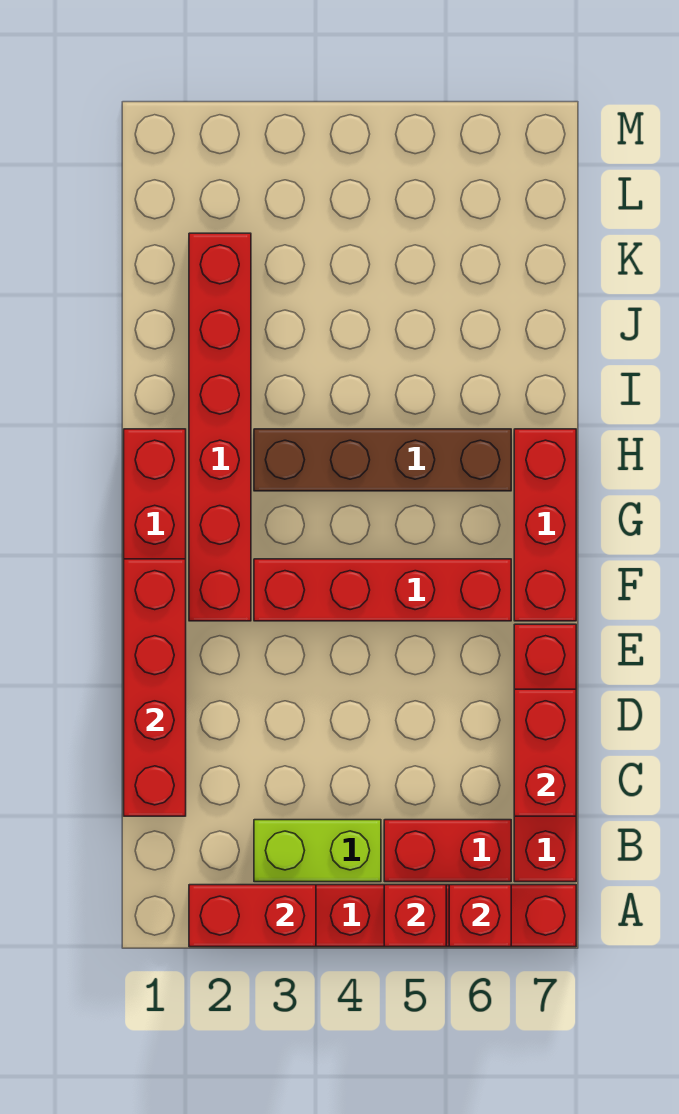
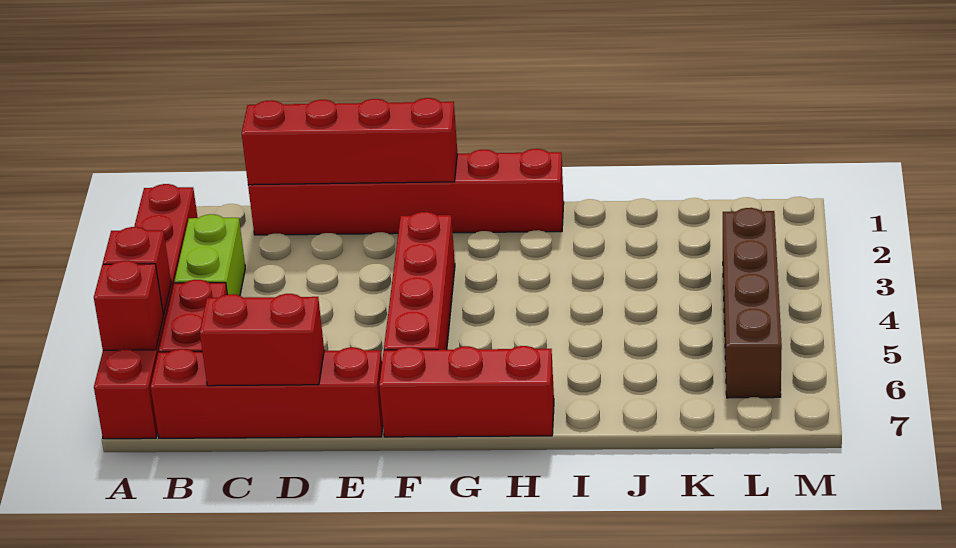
red 1x2 brick [189,885,316,947] -> none
red 1x6 brick [189,233,251,621] -> none
brown 1x4 brick [254,429,511,491] -> brown 1x4 brick moved to [723,208,782,398]

